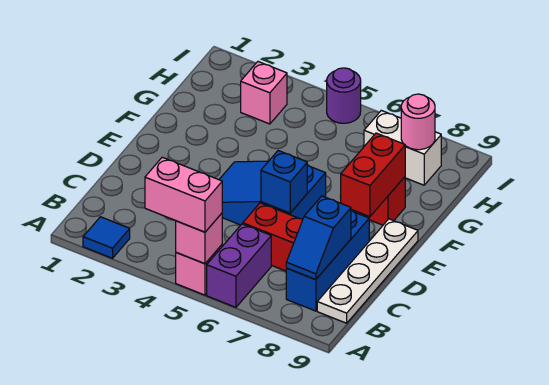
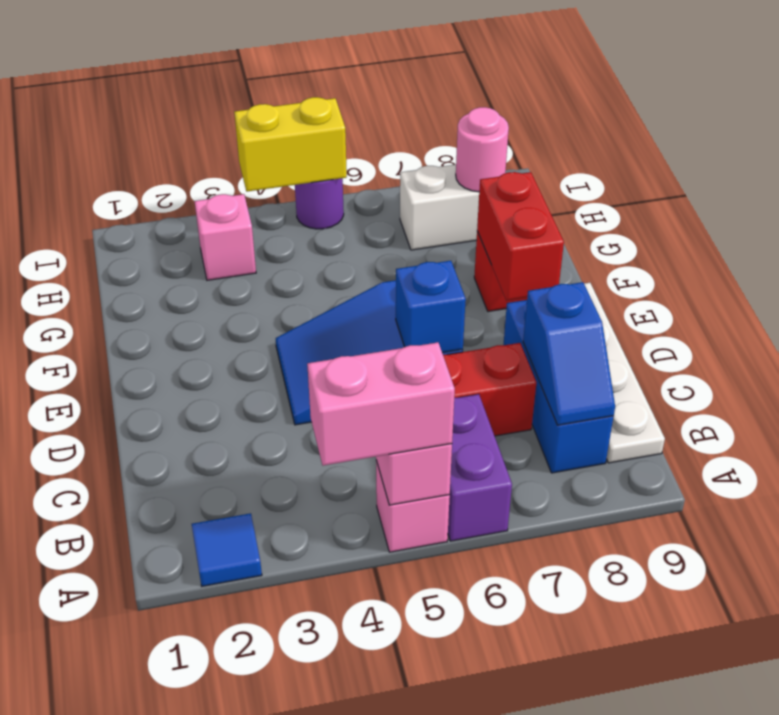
none -> yellow 1x2 brick [234,97,347,192]

